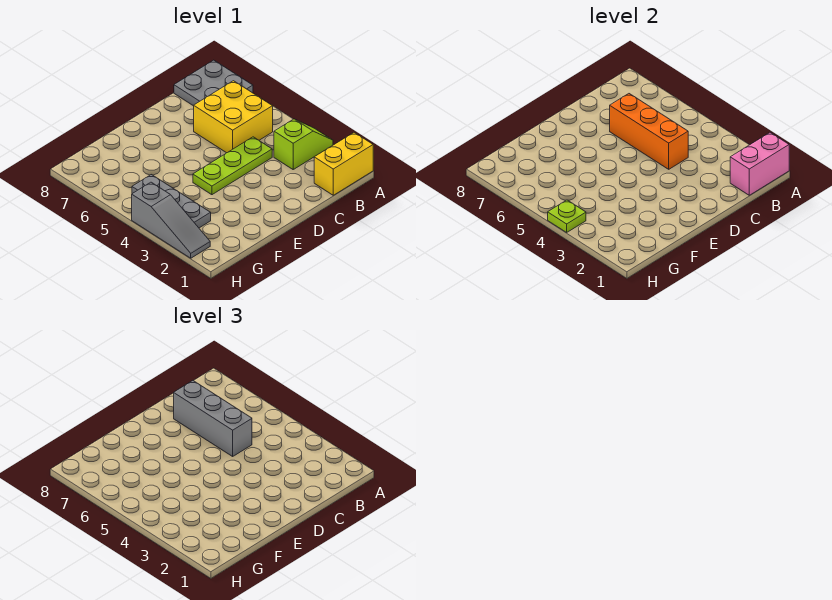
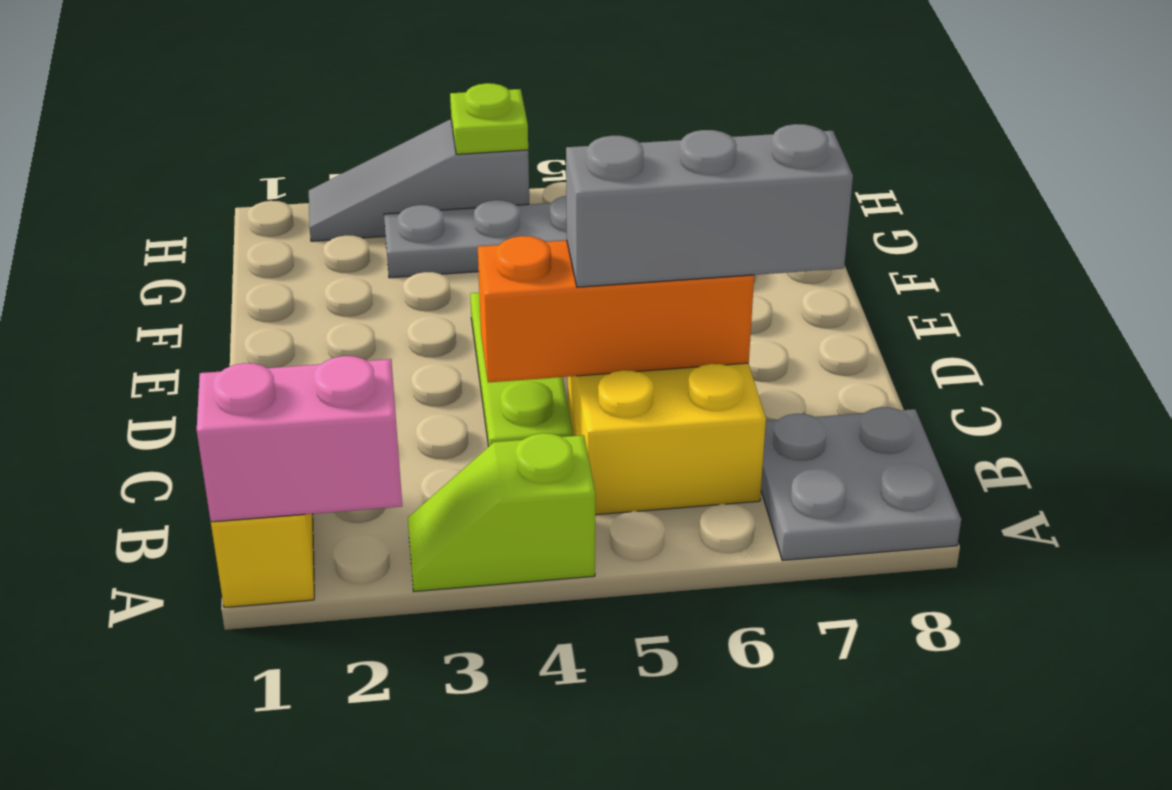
pink 1x2 brick [730,133,789,195] -> pink 1x2 brick turned to [197,356,402,522]
lime 1x2 slope [274,119,333,169] -> lime 1x2 slope turned to [408,433,595,592]

